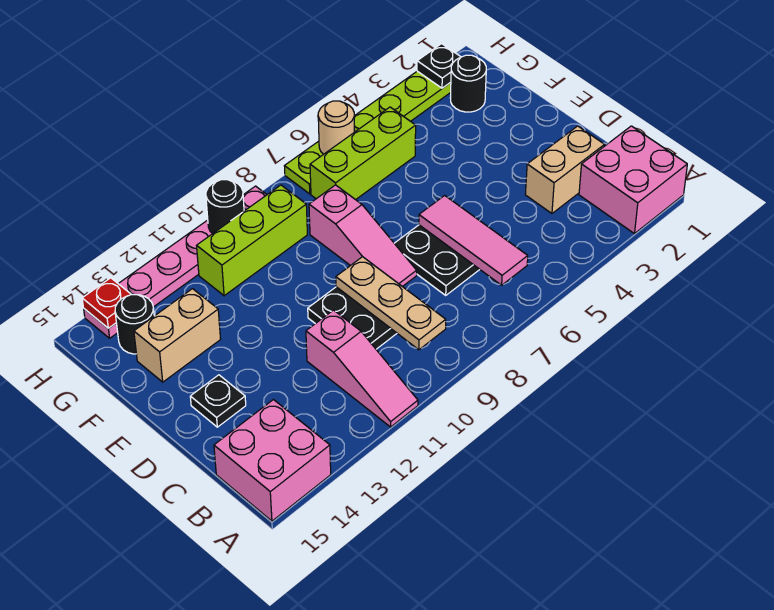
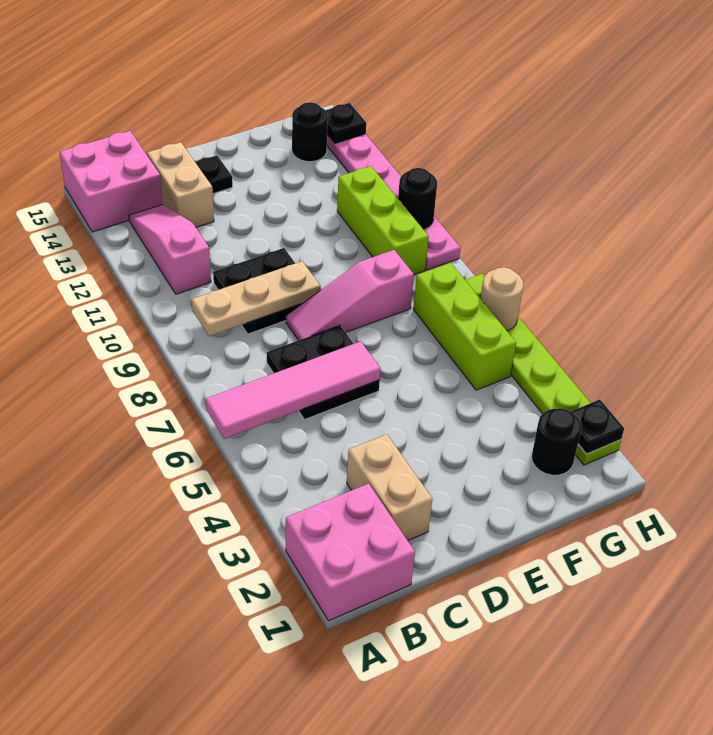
pink 1x3 slope [306,310,418,427] -> pink 1x3 slope turned to [129,205,211,294]
pink 1x3 tile [419,195,528,285] -> pink 1x4 tile [206,341,381,439]
tan 1x2 brick [134,289,221,382] -> tan 1x2 brick moved to [147,142,214,227]
red 1x1 plate [82,278,131,328] -> black 1x1 plate [325,103,366,143]

